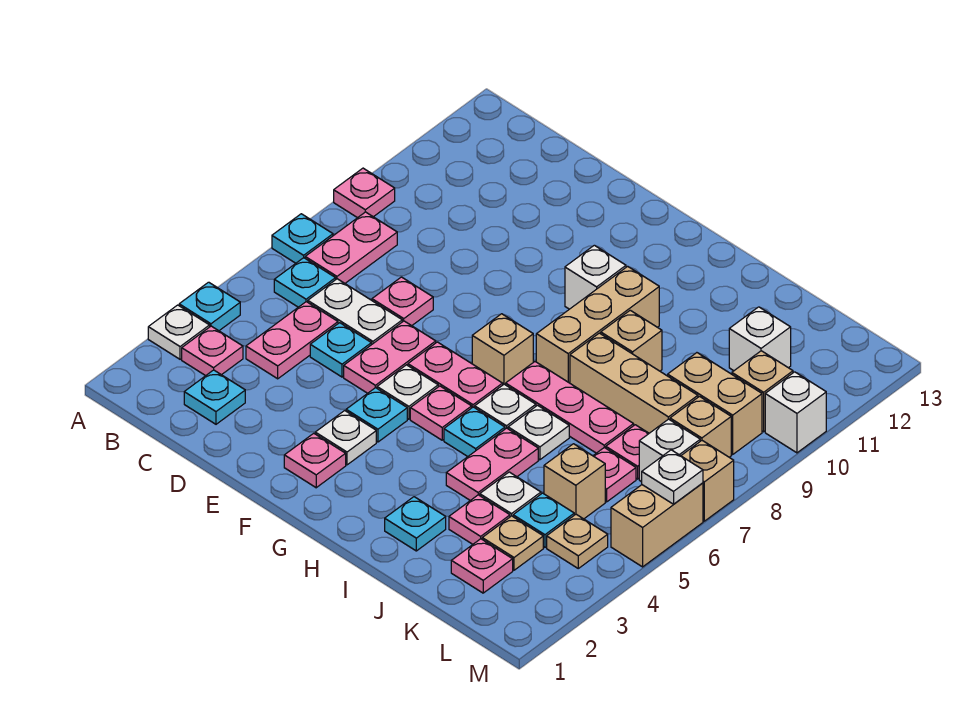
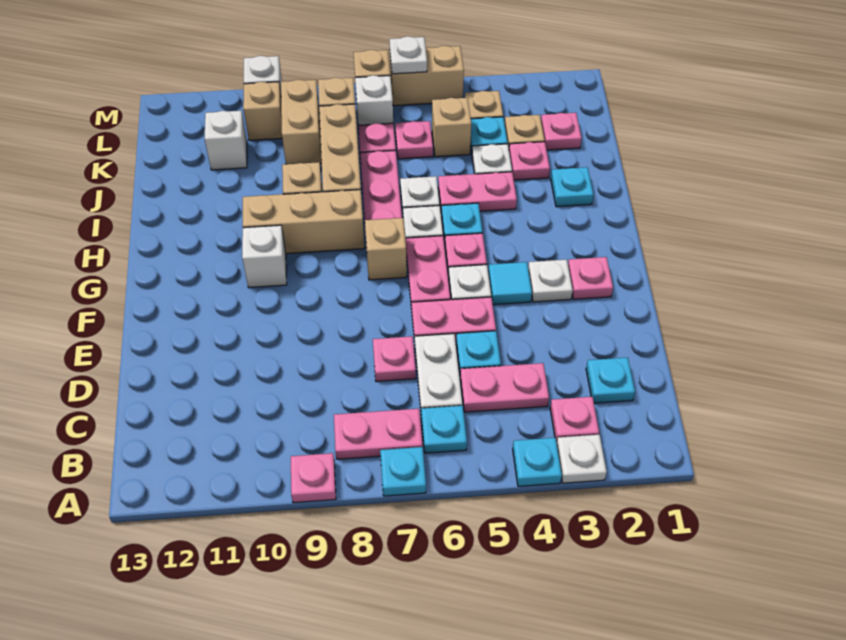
cyan 1x1 plate [346,388,407,442] -> cyan 1x1 tile [488,262,532,305]

